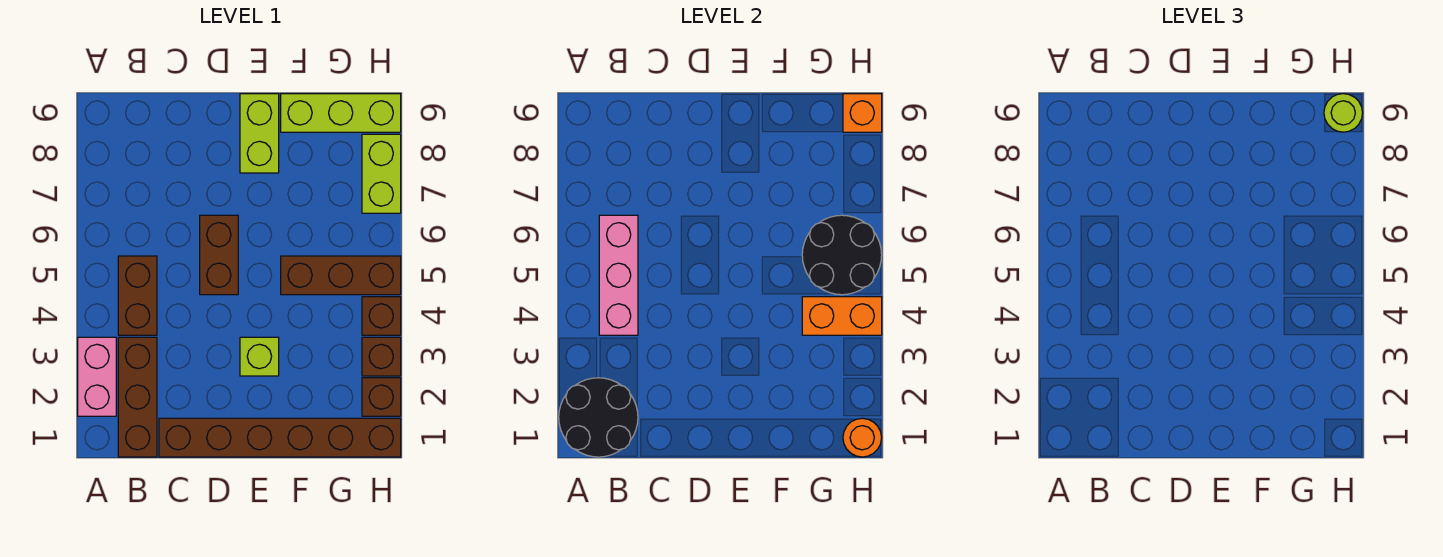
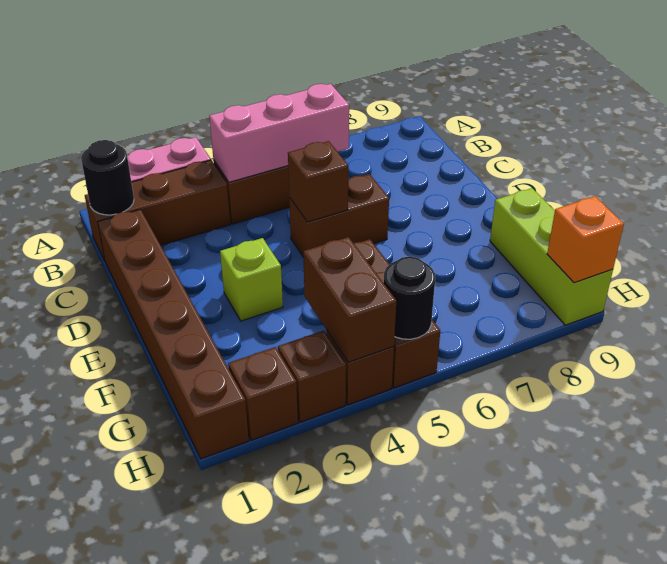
black 2x2 round brick [559,378,638,457] -> black 1x1 round brick [81,140,134,215]
none -> brown 1x1 brick [288,141,348,222]
lime 1x2 brick [240,94,279,173] -> none
orange 1x2 brick [802,297,882,335] -> brown 1x2 brick [303,237,396,362]
black 2x2 round brick [802,215,882,295] -> black 1x1 round brick [383,256,435,339]
orange 1x1 round brick [843,418,882,457] -> none
lime 1x2 brick [362,134,401,213] -> none
lime 1x1 round brick [1324,94,1363,132] -> none

